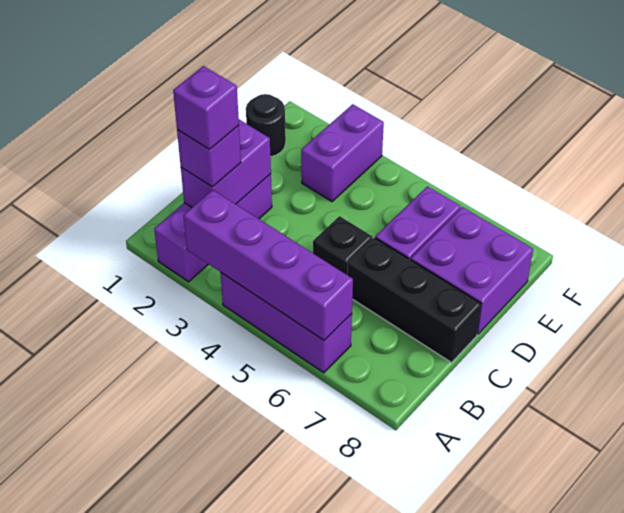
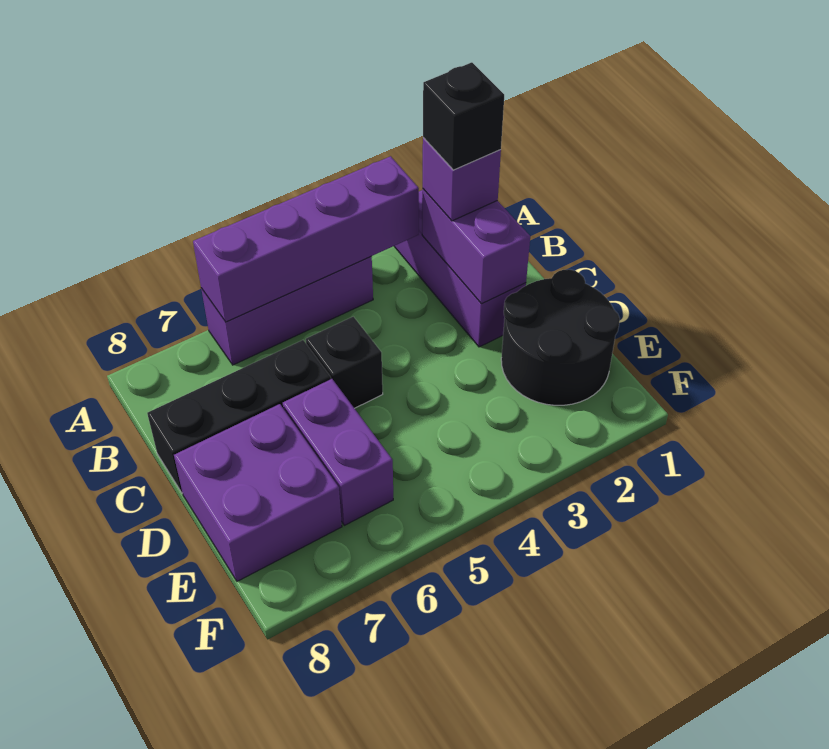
purple 1x1 brick [173,66,239,149] -> black 1x1 brick [423,62,504,170]
black 1x1 round brick [246,94,286,157] -> black 2x2 round brick [501,269,620,405]
purple 1x2 brick [301,104,384,202] -> none

